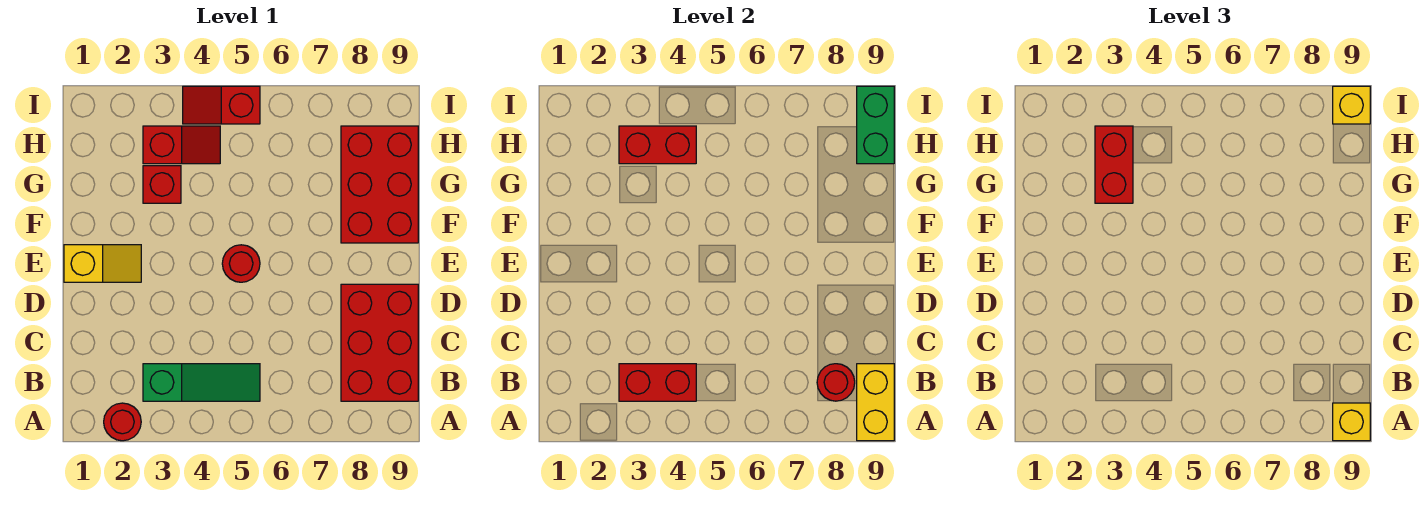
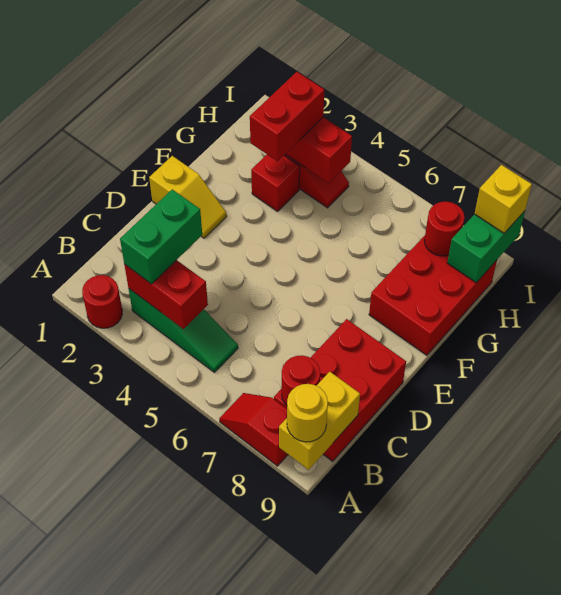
yellow 1x1 brick [1333,403,1370,441] -> yellow 1x1 round brick [287,384,328,442]
none -> green 1x2 brick [120,189,202,284]
red 1x1 round brick [222,245,260,282] -> red 1x1 round brick moved to [424,202,465,256]
red 1x2 slope [183,86,260,124] -> red 1x2 slope moved to [219,393,288,466]

